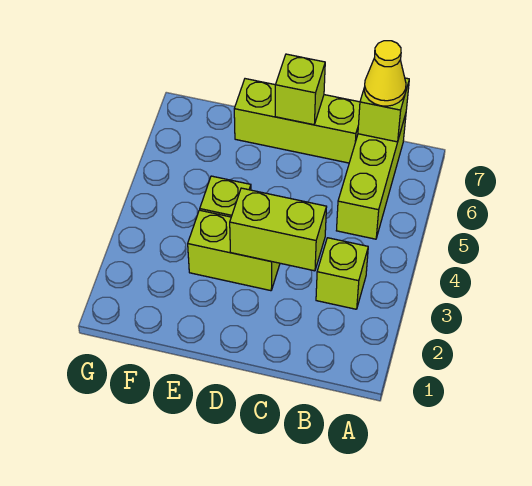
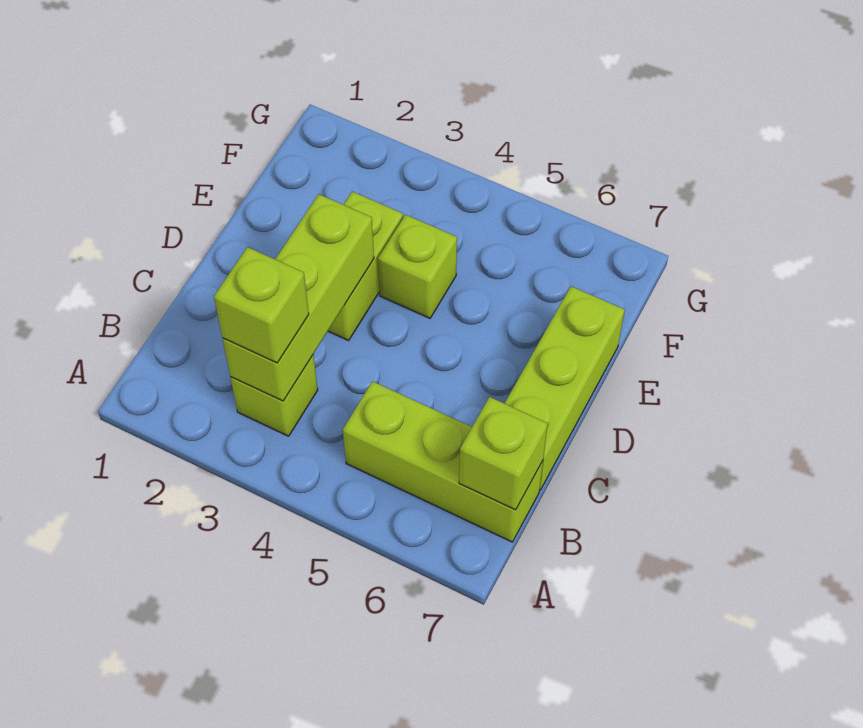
yellow 1x1 cone [364,41,406,106] -> none
lime 1x2 brick [230,188,326,271] -> lime 1x3 brick [222,194,374,401]
lime 1x1 brick [275,54,325,125] -> lime 1x1 brick moved to [214,247,309,363]

